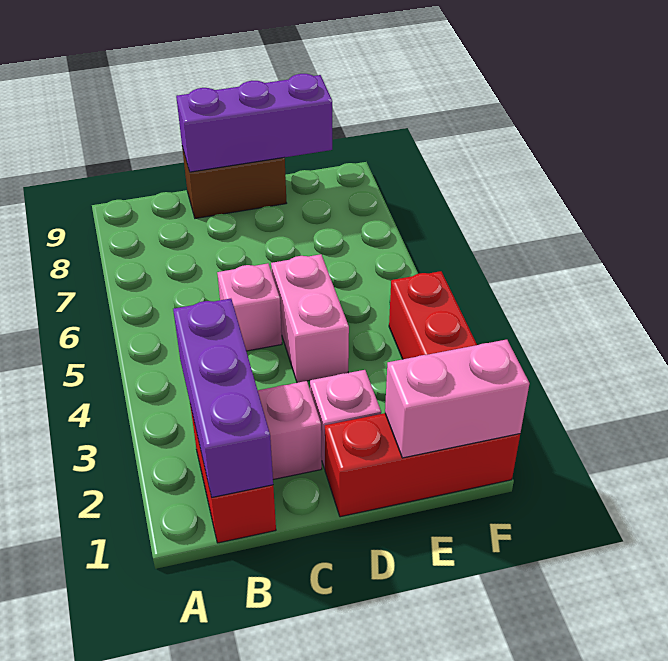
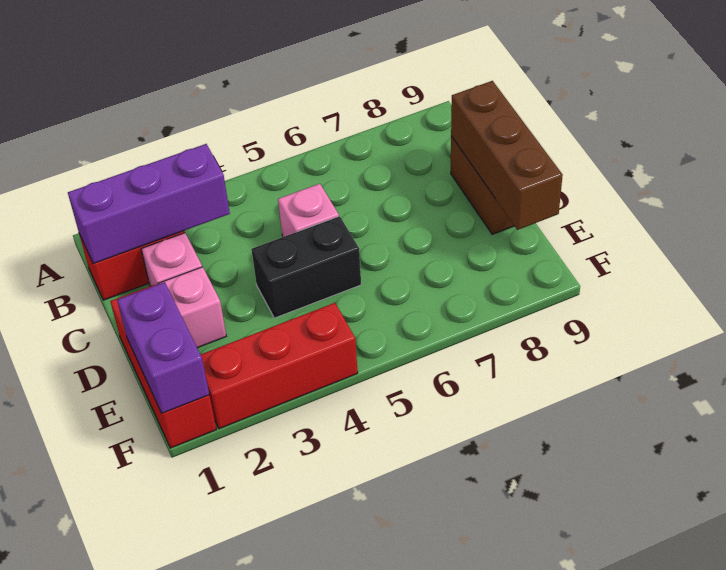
purple 1x3 brick [176,74,332,172] -> brown 1x3 brick [451,81,563,230]
pink 1x2 brick [271,254,349,383] -> black 1x2 brick [251,216,361,318]
pink 1x2 brick [385,340,529,458] -> purple 1x2 brick [117,282,209,413]

